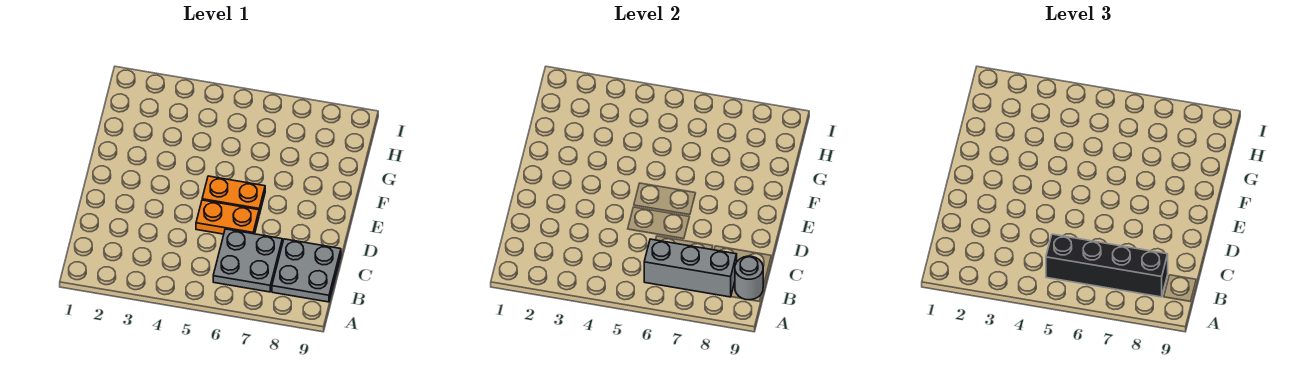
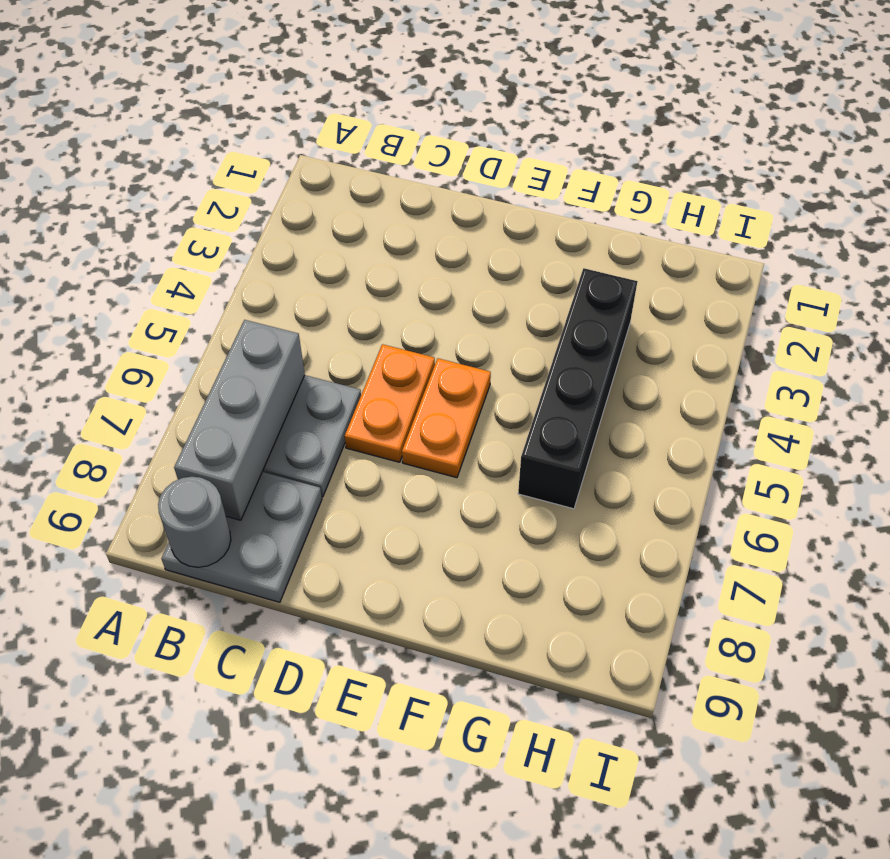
black 1x4 brick [1046,234,1168,297] -> black 1x4 brick moved to [518,268,637,509]

